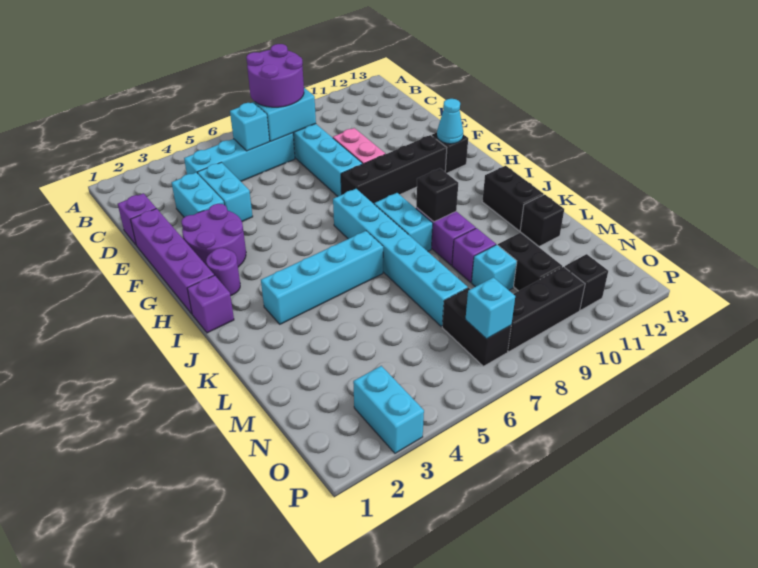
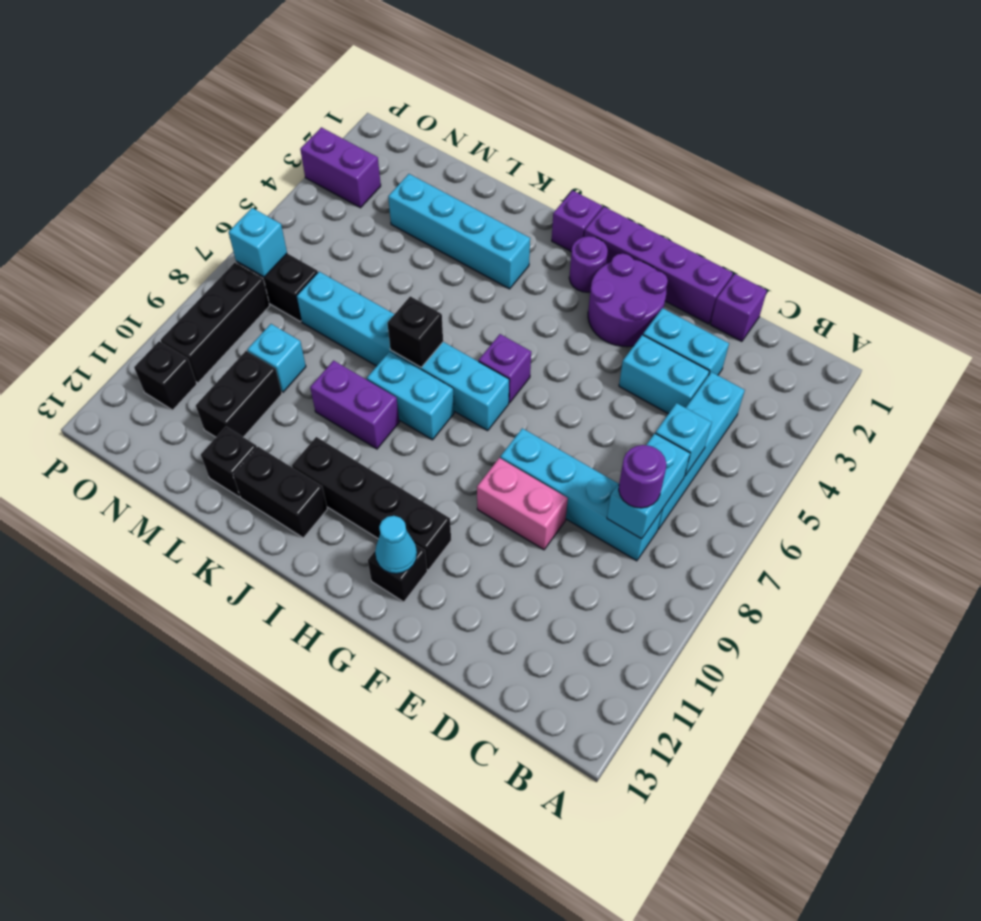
purple 2x2 round brick [246,44,304,107] -> purple 1x1 round brick [619,445,666,508]
black 1x4 brick [341,135,447,204] -> black 1x4 brick turned to [292,437,451,570]
cyan 1x4 brick [261,231,383,324] -> cyan 1x4 brick turned to [388,174,530,289]
black 1x1 brick [416,168,458,222] -> black 1x1 brick moved to [387,296,443,367]
purple 1x1 brick [452,228,496,282] -> purple 1x1 brick moved to [479,334,531,403]
black 1x2 brick [498,233,562,291] -> black 1x2 brick turned to [196,351,282,437]
cyan 1x2 brick [353,366,424,453] -> purple 1x2 brick [300,127,381,208]

